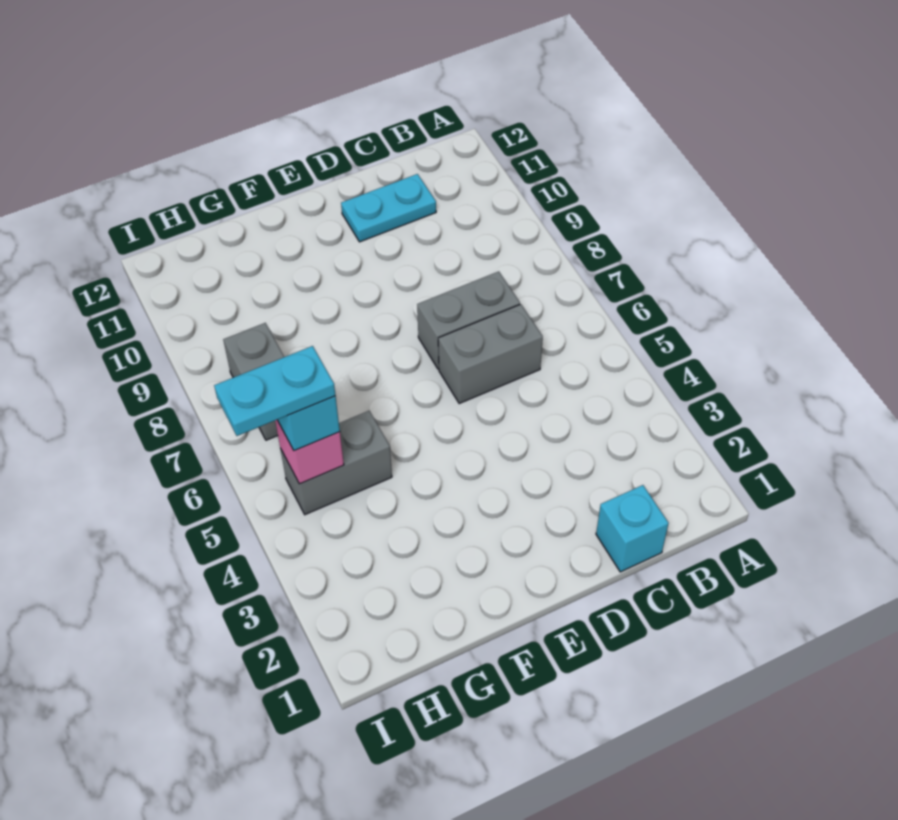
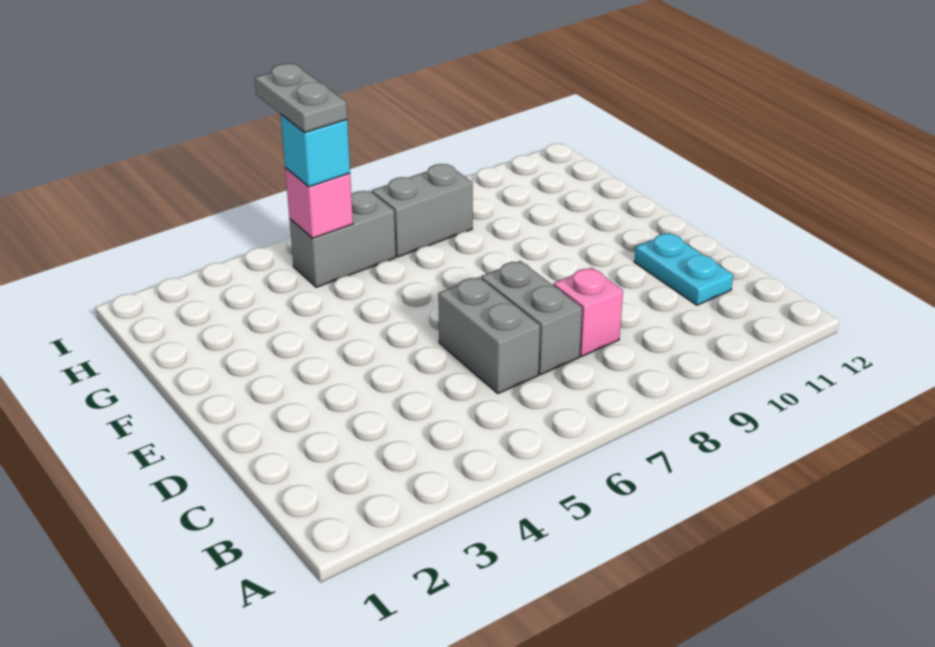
cyan 1x1 brick [596,485,669,572] -> none
none -> pink 1x1 brick [553,268,623,357]
grey 1x2 brick [281,410,392,515] -> grey 1x2 brick turned to [290,191,396,287]
cyan 1x2 plate [214,346,336,436] -> grey 1x2 plate [255,63,347,133]

